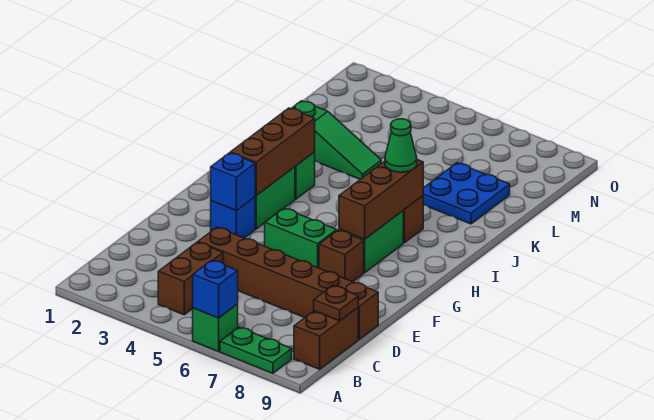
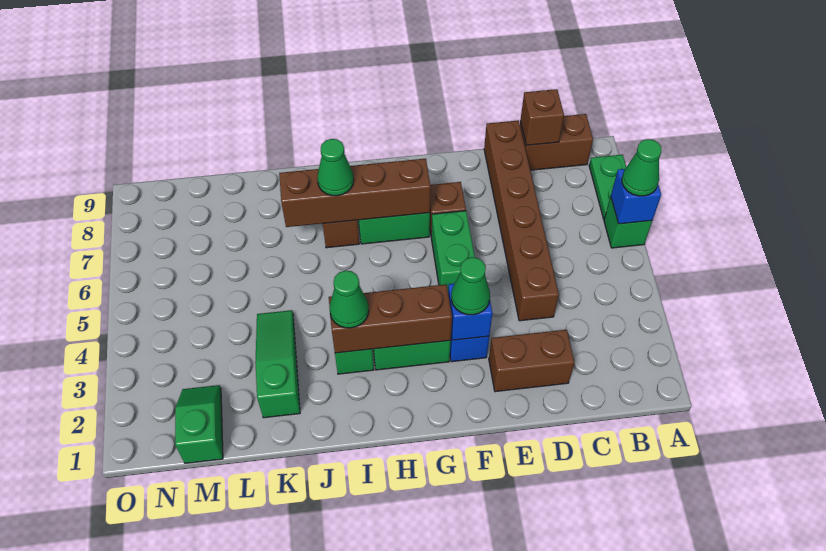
none -> green 1x1 cone [622,139,661,196]
brown 1x2 brick [158,242,223,315] -> brown 1x2 brick moved to [489,330,574,392]
brown 1x1 plate [314,286,358,321] -> brown 1x1 brick [521,89,564,145]
none -> green 1x1 cone [451,257,490,315]
brown 1x3 brick [339,160,423,239] -> brown 1x4 brick [279,159,431,227]
none -> green 1x1 cone [330,270,369,328]
blue 2x2 plate [423,163,510,224] -> none
none -> green 1x2 slope [175,385,223,463]

